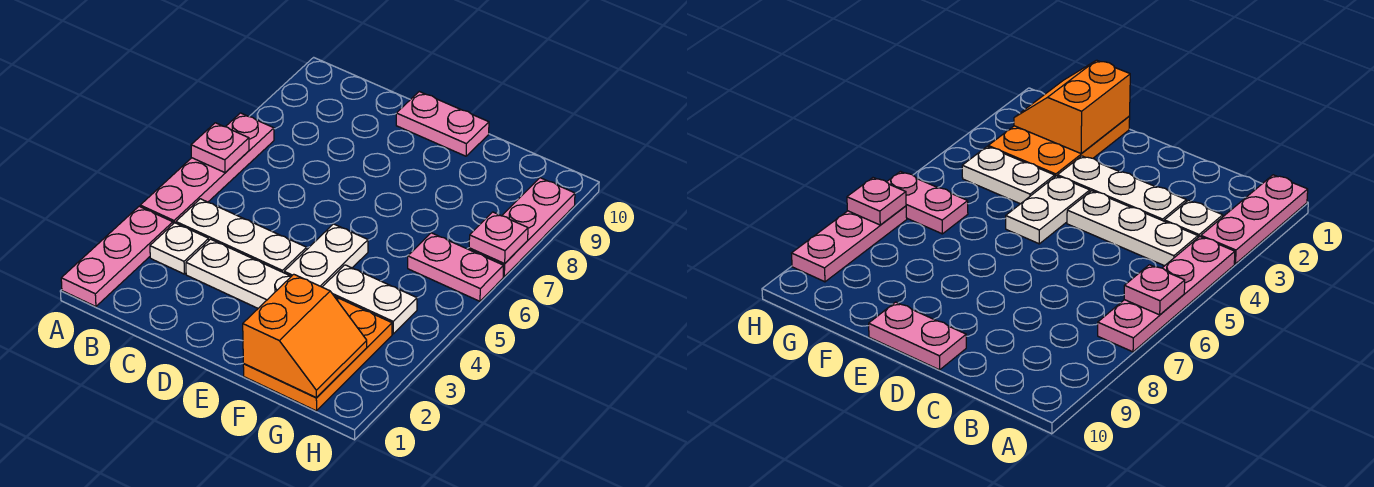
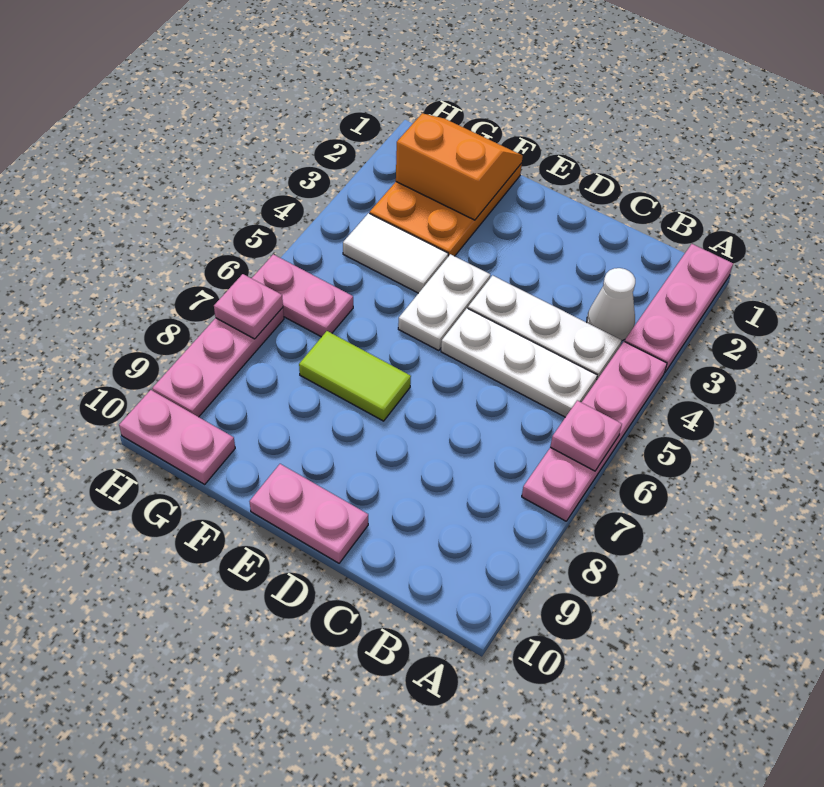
white 1x1 plate [150,223,209,274] -> white 1x1 cone [587,268,635,341]
white 1x3 plate [186,239,291,308] -> white 1x3 plate moved to [441,308,597,417]
none -> lime 1x2 tile [299,331,411,421]
orange 2x2 slope [243,274,367,397] -> orange 2x2 slope turned to [396,113,523,220]
white 1x2 plate [323,265,417,334] -> white 1x2 tile [343,213,448,293]
none -> pink 1x2 plate [119,390,235,484]

